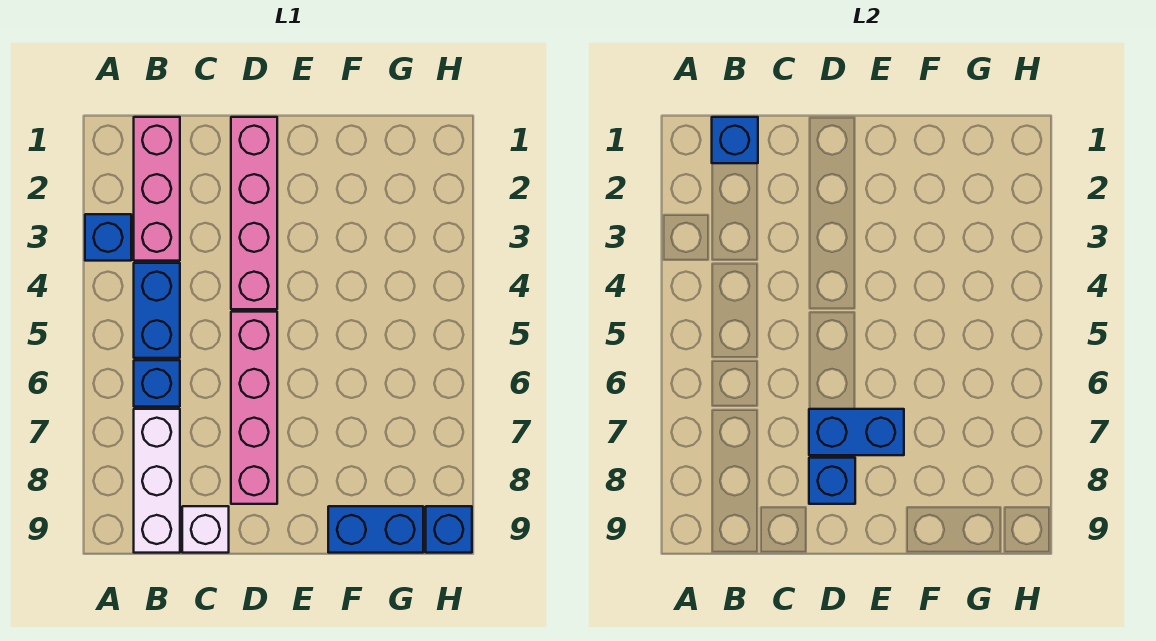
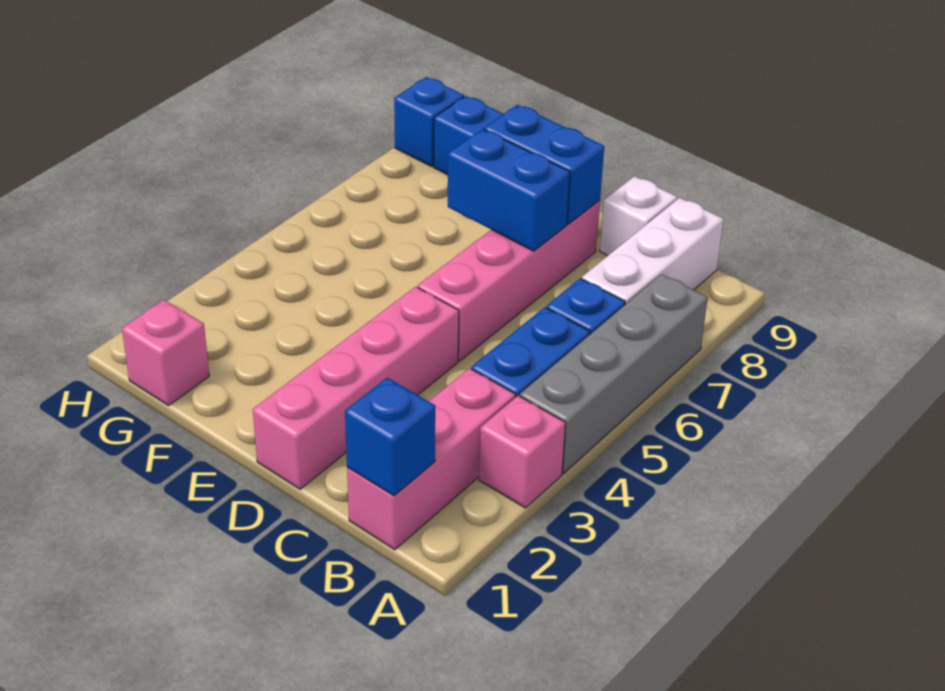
blue 1x1 brick [85,214,131,261] -> pink 1x1 brick [479,396,566,508]
none -> grey 1x4 brick [520,274,708,473]
blue 1x1 brick [809,458,855,504] -> blue 1x2 brick [484,105,604,224]
none -> pink 1x1 brick [122,300,209,405]

